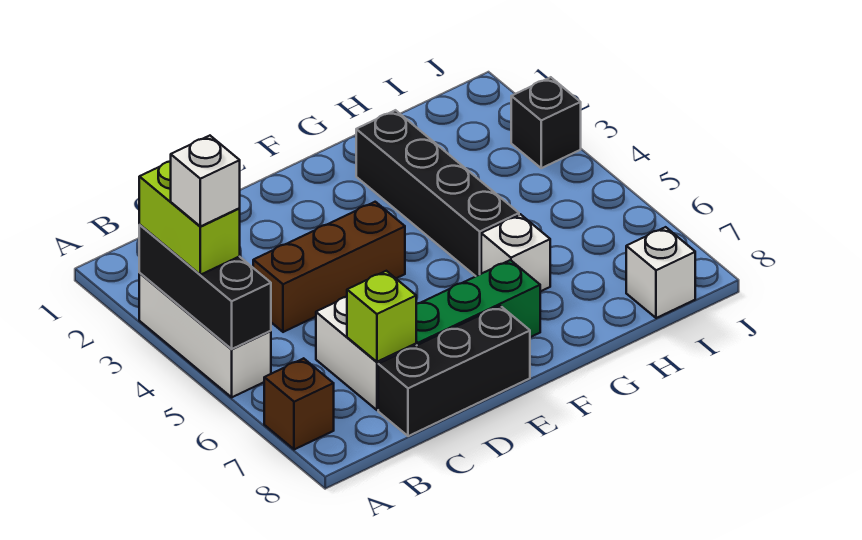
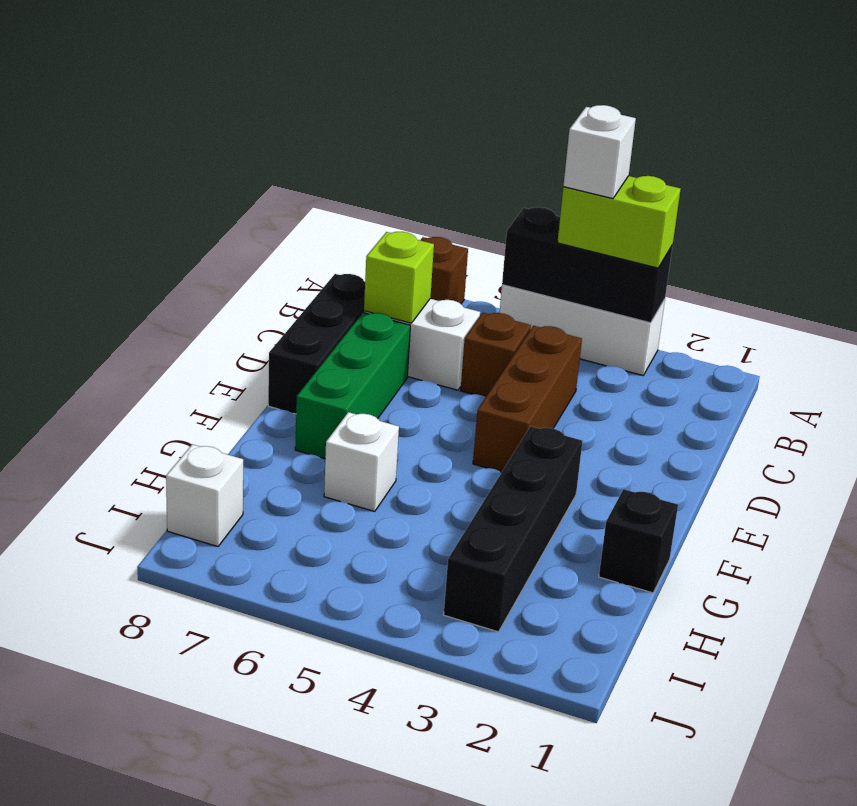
none -> brown 1x1 brick [460,313,531,397]
black 1x4 brick [356,110,519,276] -> black 1x4 brick turned to [444,426,583,632]
black 1x1 brick [511,77,581,168] -> black 1x1 brick moved to [599,489,678,593]

